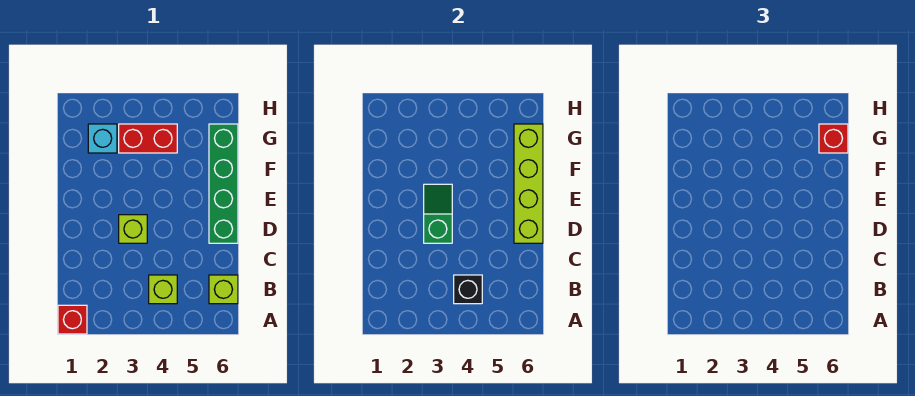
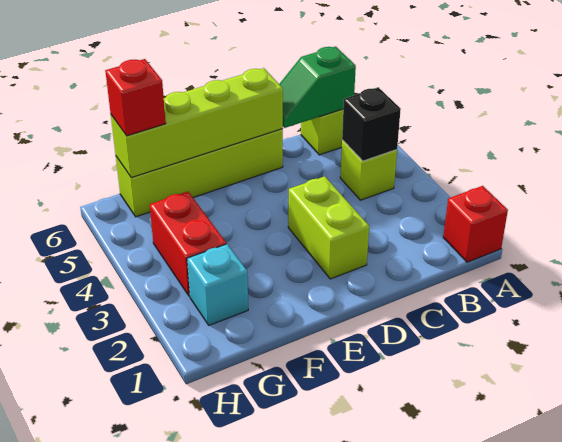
lime 1x1 brick [119,215,147,243] -> lime 1x2 brick [288,176,369,279]
green 1x2 slope [424,184,452,243] -> green 1x2 slope moved to [279,47,356,128]
green 1x4 brick [209,124,238,243] -> lime 1x4 brick [116,129,283,217]

